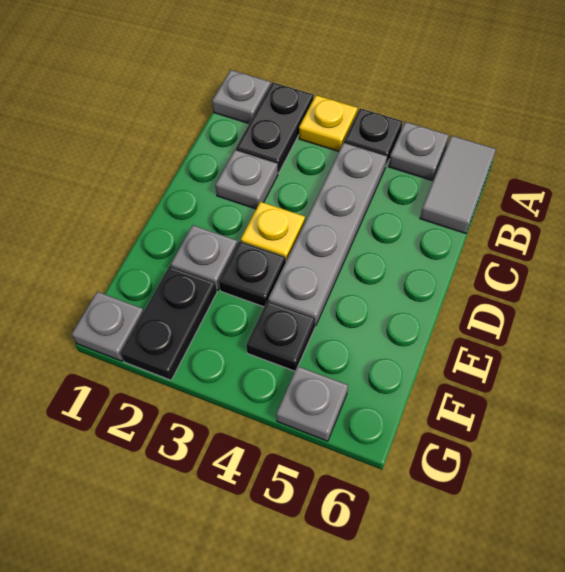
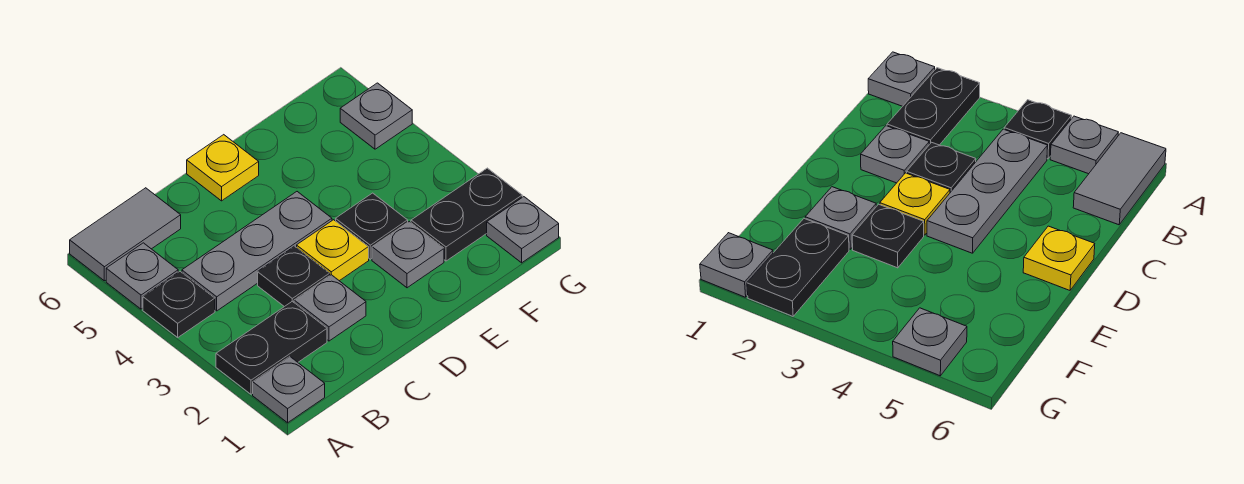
yellow 1x1 plate [299,95,358,151] -> yellow 1x1 plate moved to [187,135,259,201]
grey 1x4 plate [268,143,387,325] -> grey 1x3 plate [182,192,332,311]
black 1x1 plate [246,301,315,371] -> black 1x1 plate moved to [258,246,330,307]

